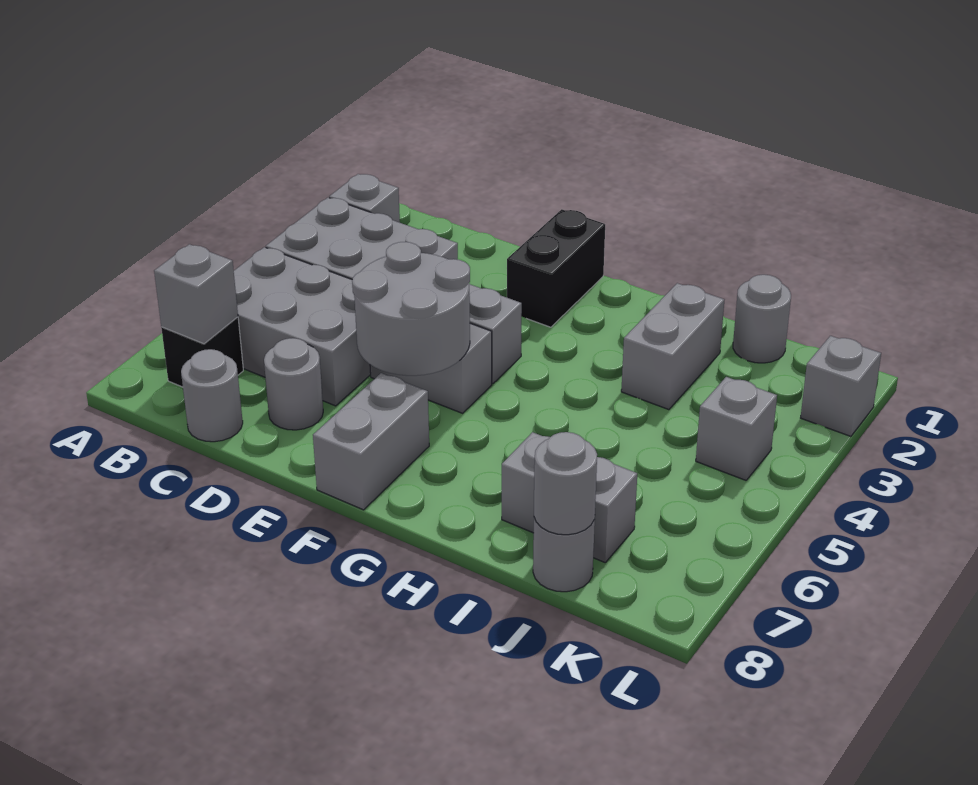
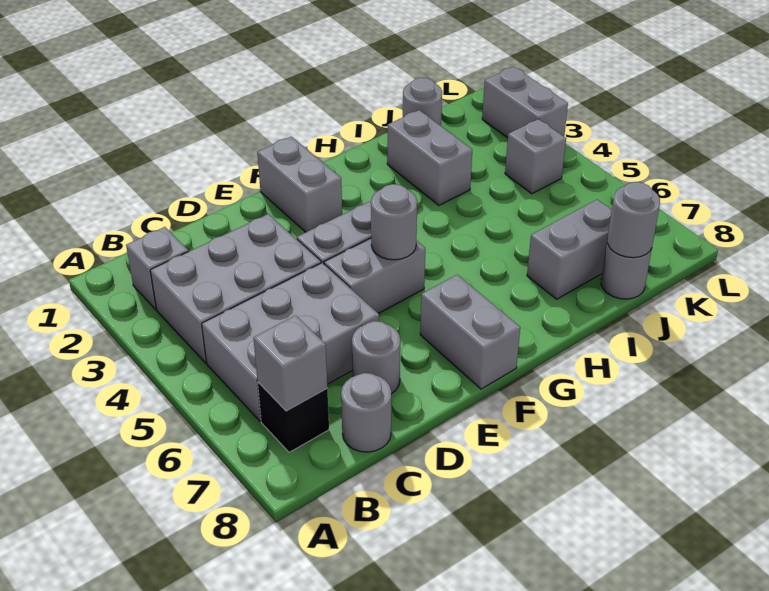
grey 2x2 round brick [352,242,470,376] -> grey 1x1 round brick [371,184,417,260]
black 1x2 brick [507,209,605,327] -> grey 1x2 brick [257,136,342,232]
grey 1x1 brick [801,336,881,436] -> grey 1x2 brick [482,67,568,138]

